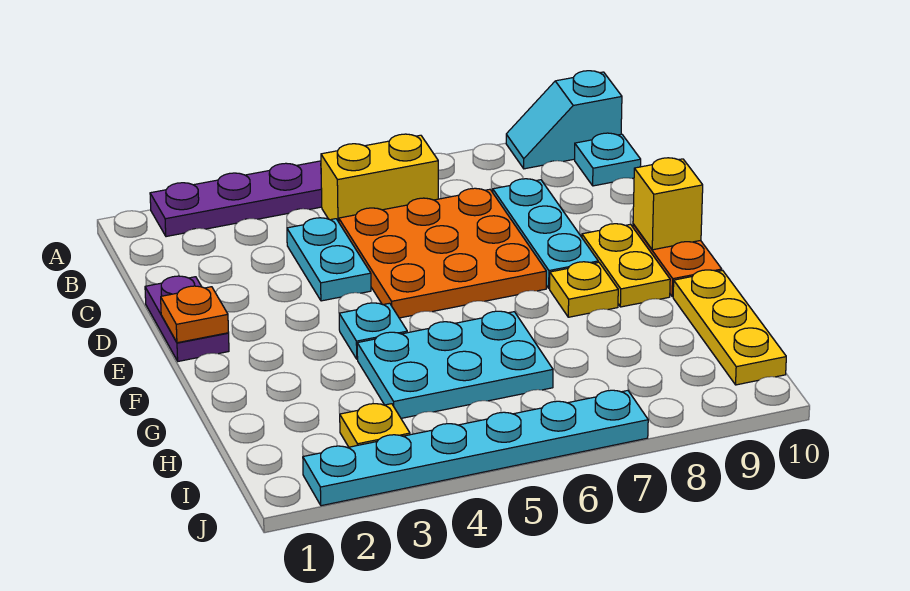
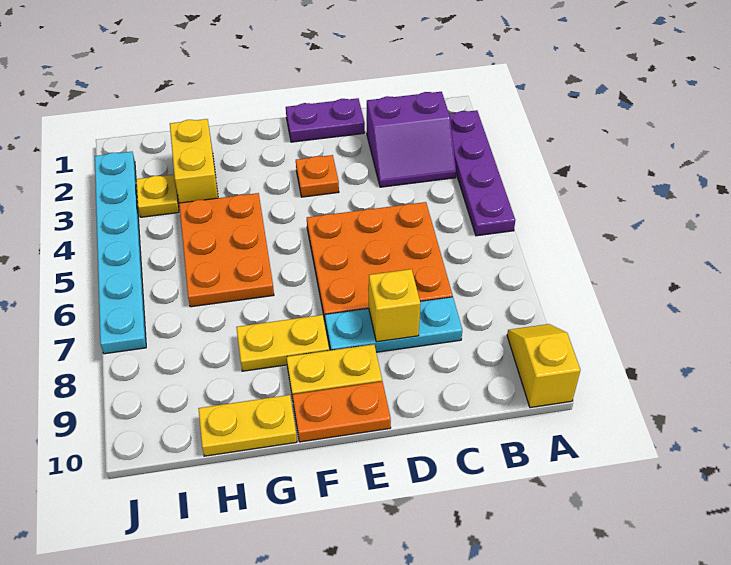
cyan 1x2 slope [506,71,622,169] -> yellow 1x2 slope [507,324,580,408]
none -> purple 2x2 slope [367,92,456,187]
yellow 1x2 brick [321,134,438,222] -> yellow 1x2 brick moved to [170,119,218,203]
cyan 1x1 plate [575,133,641,186] -> none
cyan 1x2 plate [287,218,371,301] -> none
orange 1x1 plate [161,286,229,343] -> orange 1x1 plate moved to [296,155,339,197]
yellow 1x1 brick [633,158,703,250] -> yellow 1x1 brick moved to [369,269,421,342]
cyan 1x1 plate [339,303,407,359] -> none
yellow 1x1 plate [550,262,618,317] -> yellow 1x2 plate [236,315,329,371]
cyan 2x3 plate [357,311,553,418] -> orange 2x3 plate [179,193,274,307]
yellow 1x3 plate [673,270,786,385] -> yellow 1x2 plate [198,395,297,456]

